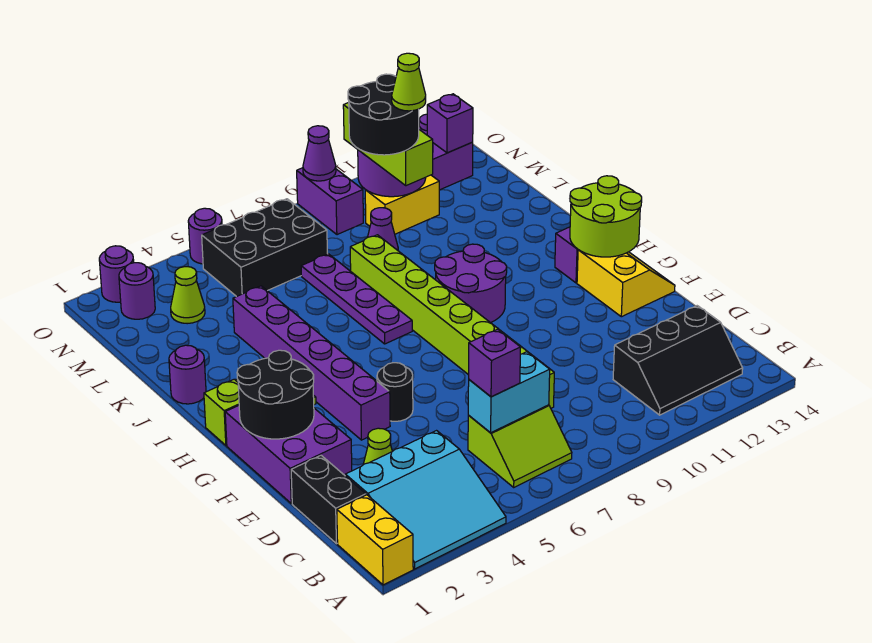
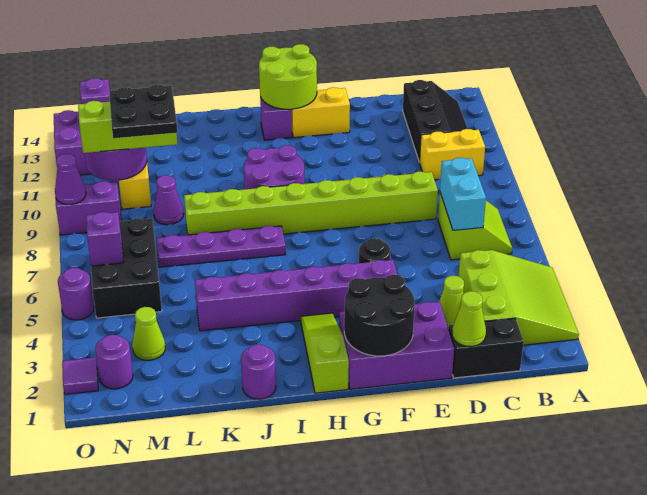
yellow 1x2 brick [337,495,413,585] -> yellow 1x2 brick moved to [420,129,485,180]
cyan 3x3 slope [345,431,506,569] -> lime 3x3 slope [458,250,579,345]
purple 1x1 brick [469,329,521,397] -> purple 1x1 brick moved to [86,212,123,266]
black 2x2 round brick [348,74,419,155] -> black 2x2 plate [109,85,177,138]
lime 1x1 cone [392,53,426,111] -> lime 1x1 cone moved to [452,291,486,346]
purple 1x1 round brick [99,246,134,302] -> purple 1x1 tile [62,358,98,394]

